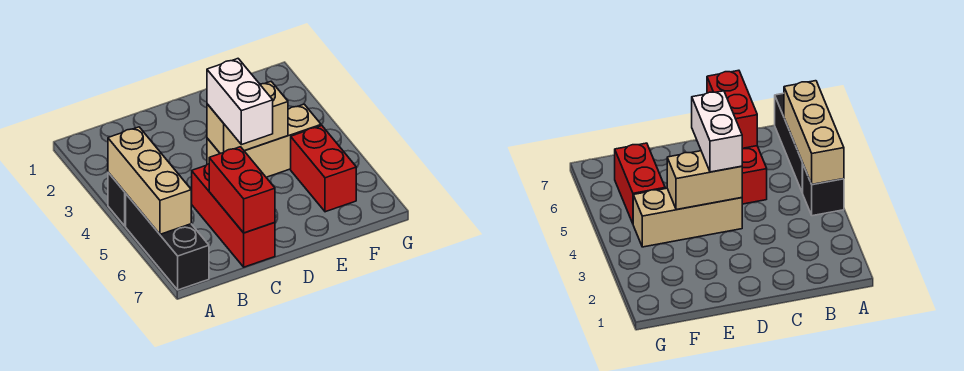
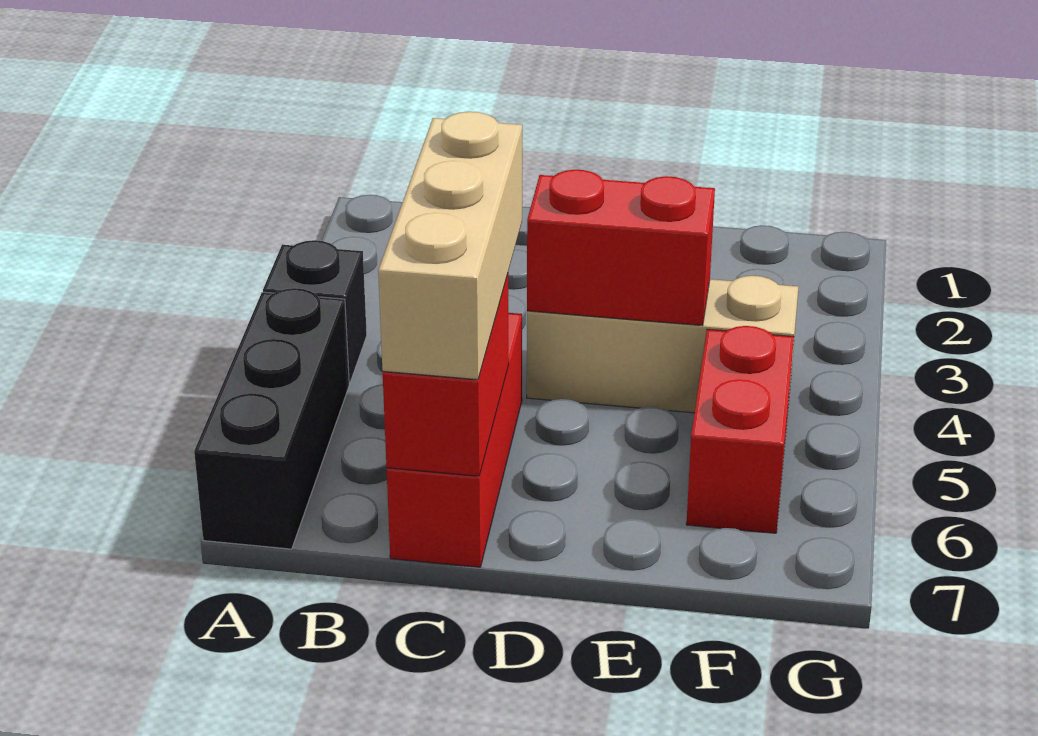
tan 1x3 brick [108,127,191,234] -> tan 1x3 brick moved to [378,112,522,380]
tan 1x2 brick [207,82,288,154] -> red 1x2 brick [527,170,715,326]
white 1x2 brick [207,59,273,145] -> none

